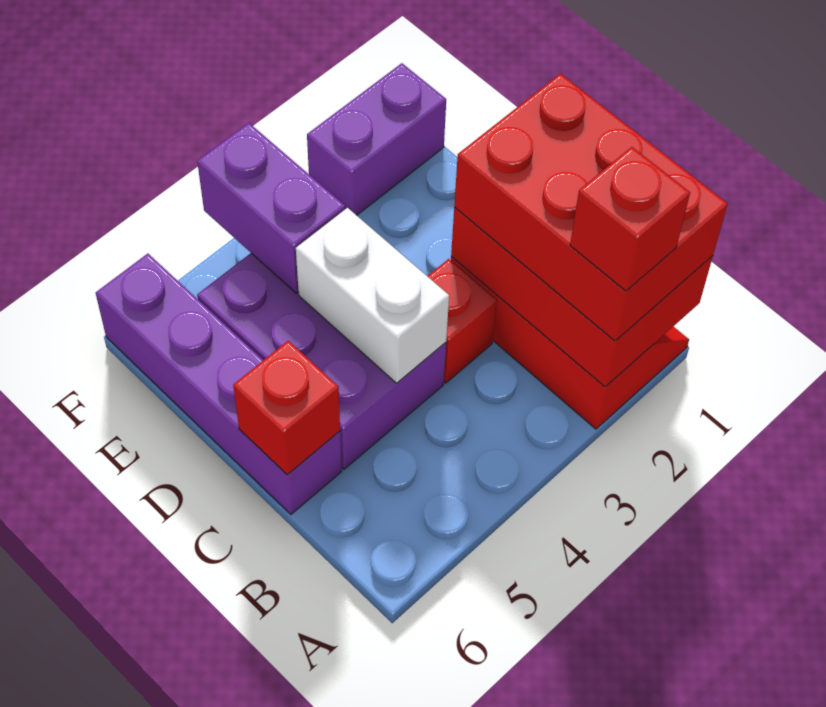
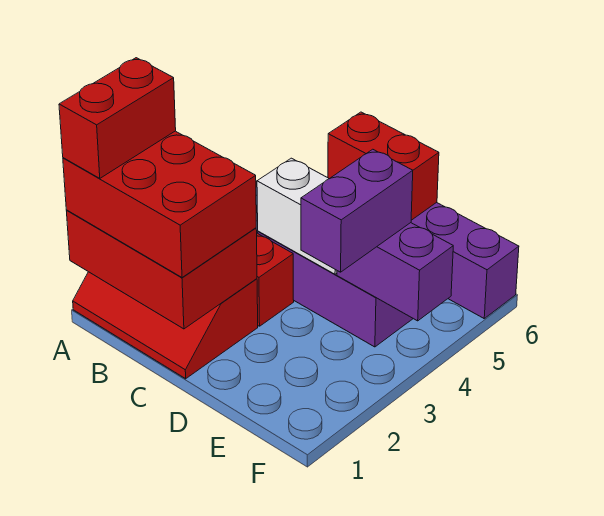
red 1x1 brick [570,147,690,291] -> red 1x2 brick [59,58,176,178]
red 1x1 brick [233,341,340,475] -> red 1x2 brick [328,112,439,220]
purple 1x2 brick [307,63,446,215] -> purple 1x2 brick moved to [301,149,413,272]

